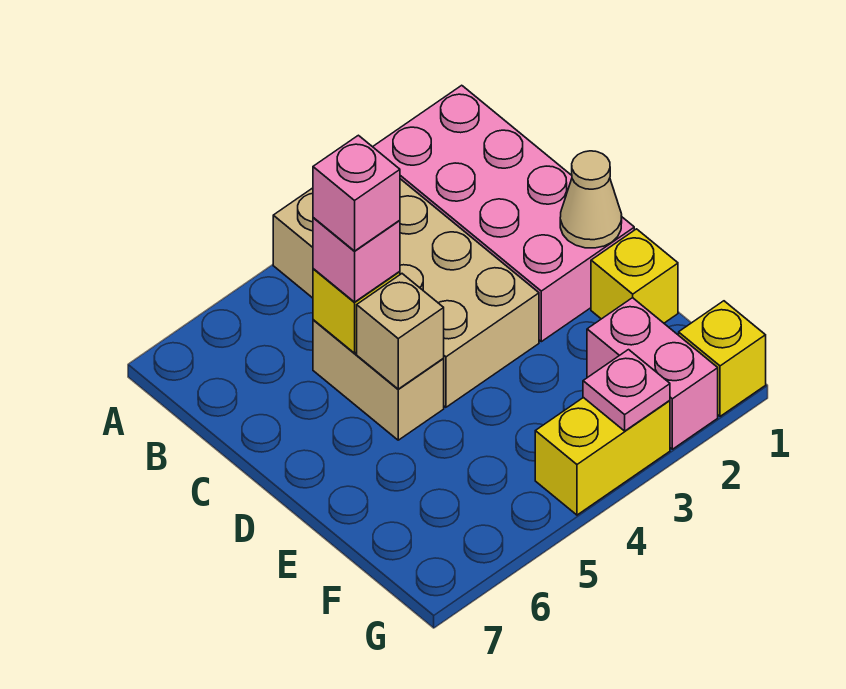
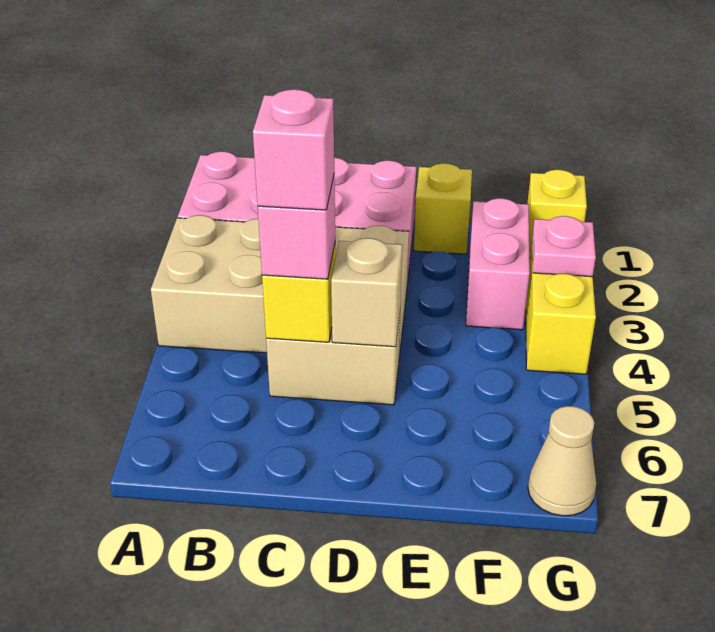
tan 1x1 cone [560,151,622,248] -> tan 1x1 cone moved to [528,406,596,516]
pink 1x2 brick [587,298,718,449] -> pink 1x2 brick turned to [466,198,530,330]

